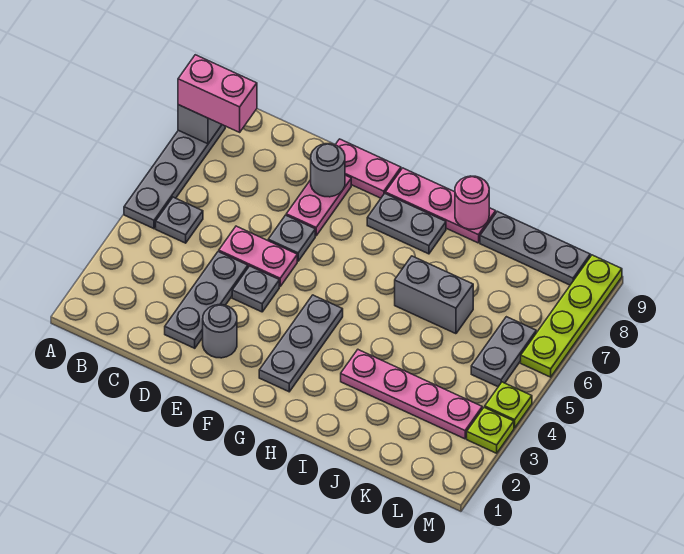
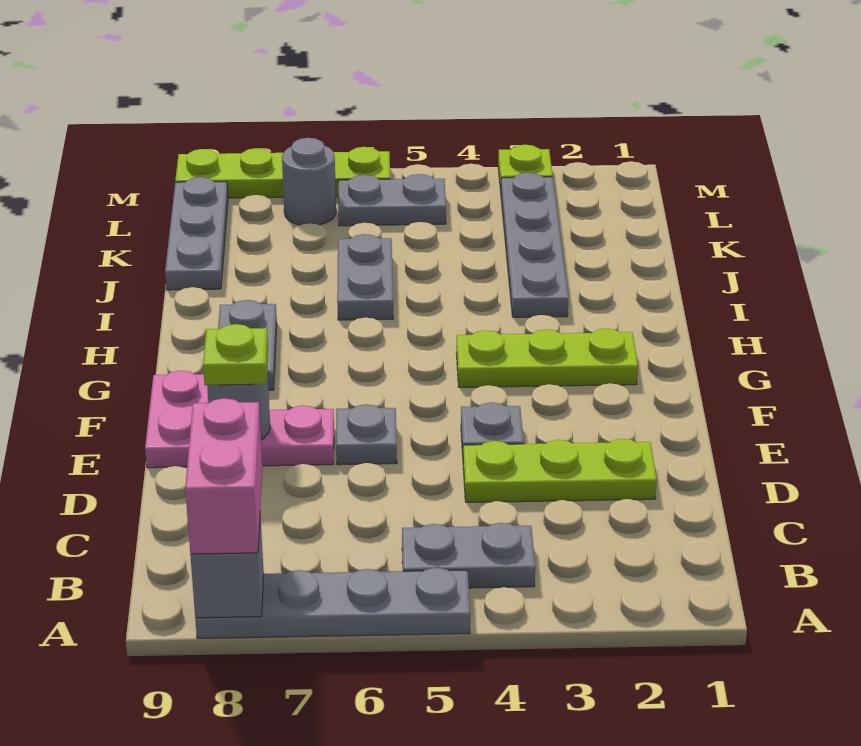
grey 1x1 plate [156,197,203,243] -> grey 1x2 plate [402,523,535,588]
grey 1x3 plate [165,252,248,348] -> lime 1x3 plate [463,439,657,502]
pink 1x2 plate [219,226,297,286] -> none
grey 1x1 round brick [203,305,237,358] -> grey 1x1 round brick moved to [282,138,336,225]
grey 1x3 plate [259,295,343,392] -> lime 1x3 plate [456,328,638,387]
pink 1x3 plate [385,168,496,243] -> none
pink 1x4 plate [341,350,482,439] -> grey 1x4 plate [501,173,568,317]
grey 1x2 brick [395,256,473,334] -> grey 1x2 plate [337,234,393,320]
pink 1x1 round brick [455,176,489,229] -> none
lime 1x1 plate [485,382,532,428] -> lime 1x1 plate moved to [203,324,268,385]

